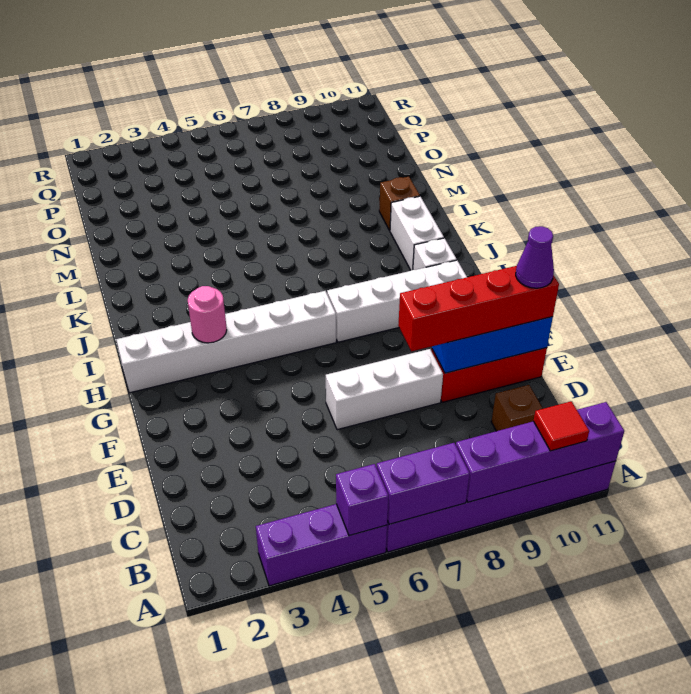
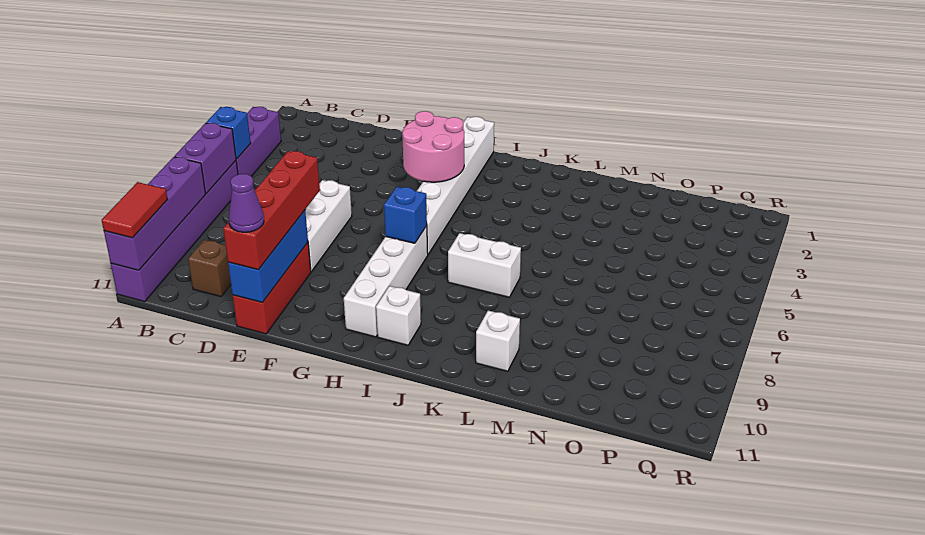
purple 1x1 brick [336,464,389,536] -> blue 1x1 brick [206,107,251,159]
red 1x1 tile [534,401,589,451] -> red 1x2 tile [102,182,168,238]
pink 1x1 round brick [188,286,227,343] -> pink 2x2 round brick [402,111,464,182]
none -> blue 1x1 brick [384,187,427,243]
white 1x2 brick [390,196,444,270] -> white 1x2 brick moved to [448,233,521,297]
brown 1x1 brick [379,177,420,230] -> white 1x1 brick [476,311,520,371]

